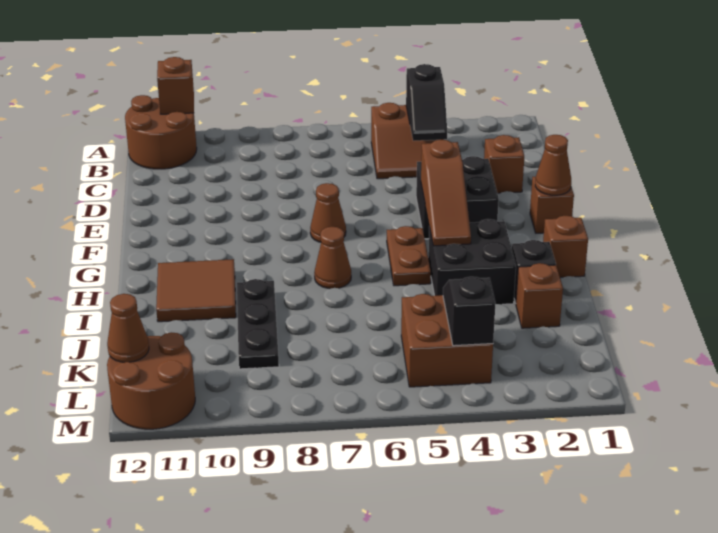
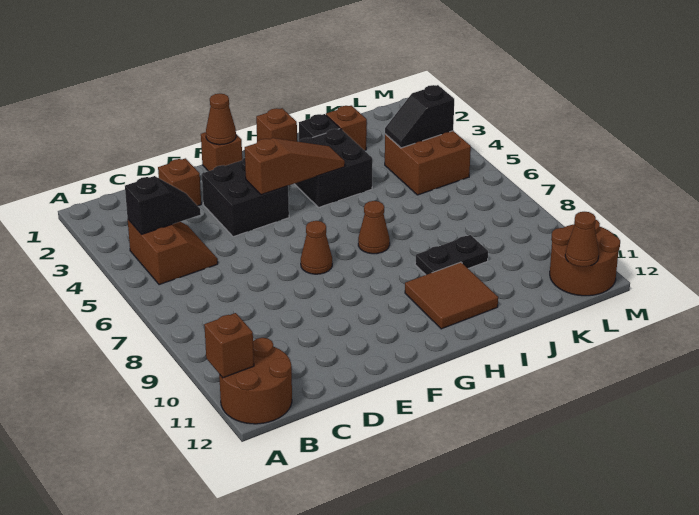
brown 1x2 plate [387,226,431,286] -> none
black 1x3 plate [237,279,279,369] -> black 1x2 plate [415,235,488,275]

